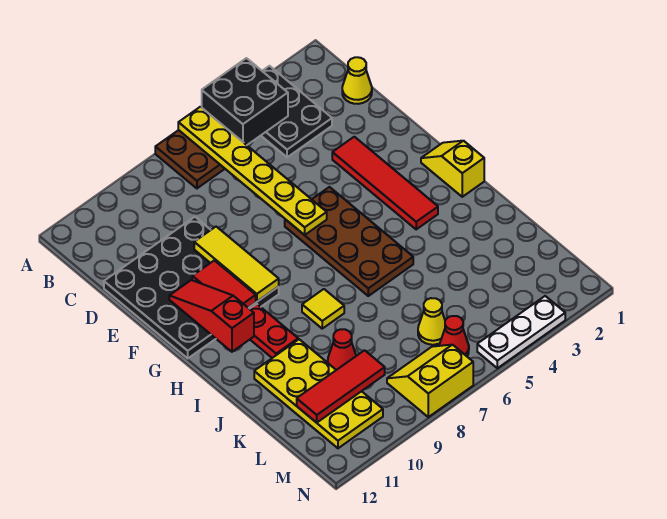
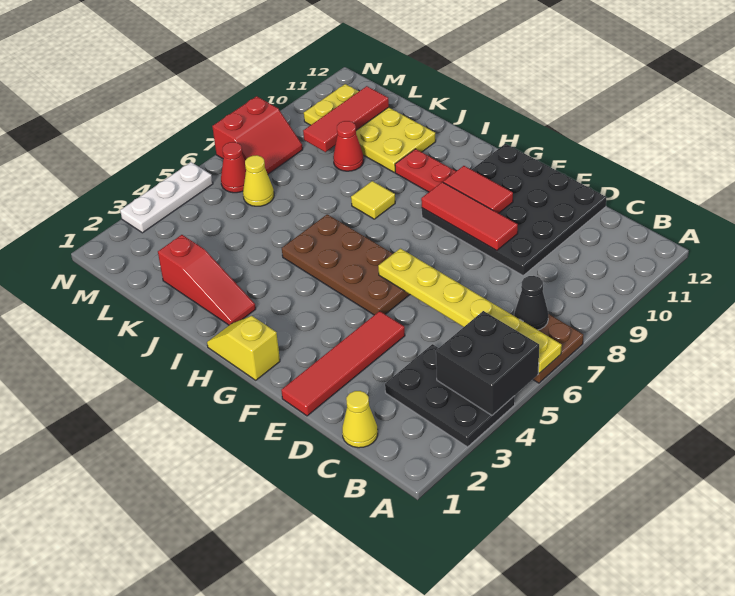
none -> black 1x1 cone [514,276,548,330]
red 1x4 tile [332,137,438,229] -> red 1x4 tile turned to [281,311,405,416]
yellow 1x3 tile [194,227,279,302] -> red 1x3 tile [421,182,518,251]
red 1x3 slope [169,280,254,352] -> red 1x3 slope moved to [158,235,256,325]
yellow 1x2 slope [421,141,484,197] -> yellow 1x2 slope turned to [207,316,280,380]
yellow 2x2 slope [387,345,473,417] -> red 2x2 slope [212,96,303,174]

